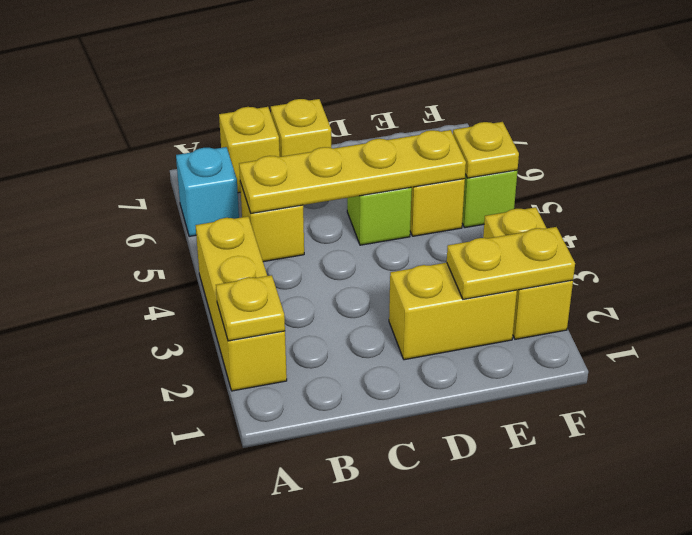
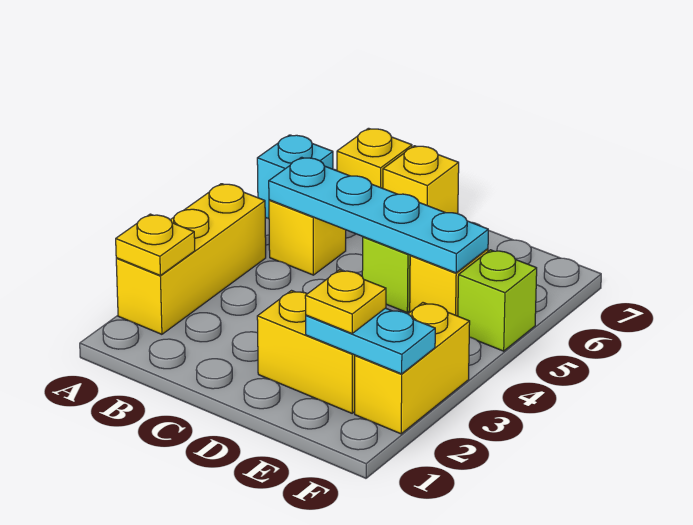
yellow 1x4 plate [239,130,466,213] -> cyan 1x4 plate [269,157,488,273]
yellow 1x2 plate [447,227,575,299] -> cyan 1x2 plate [306,308,435,374]
yellow 1x1 plate [453,122,519,178] -> yellow 1x1 plate moved to [305,270,386,333]

